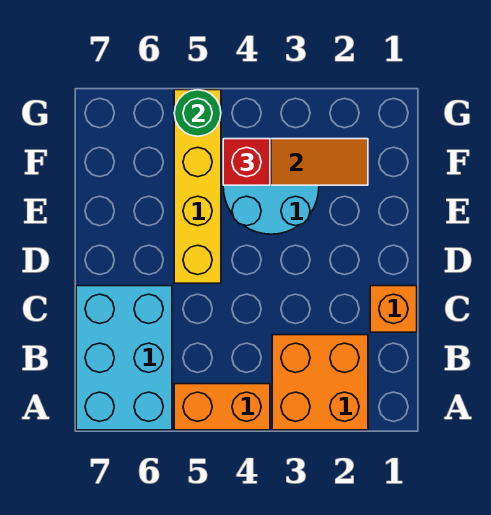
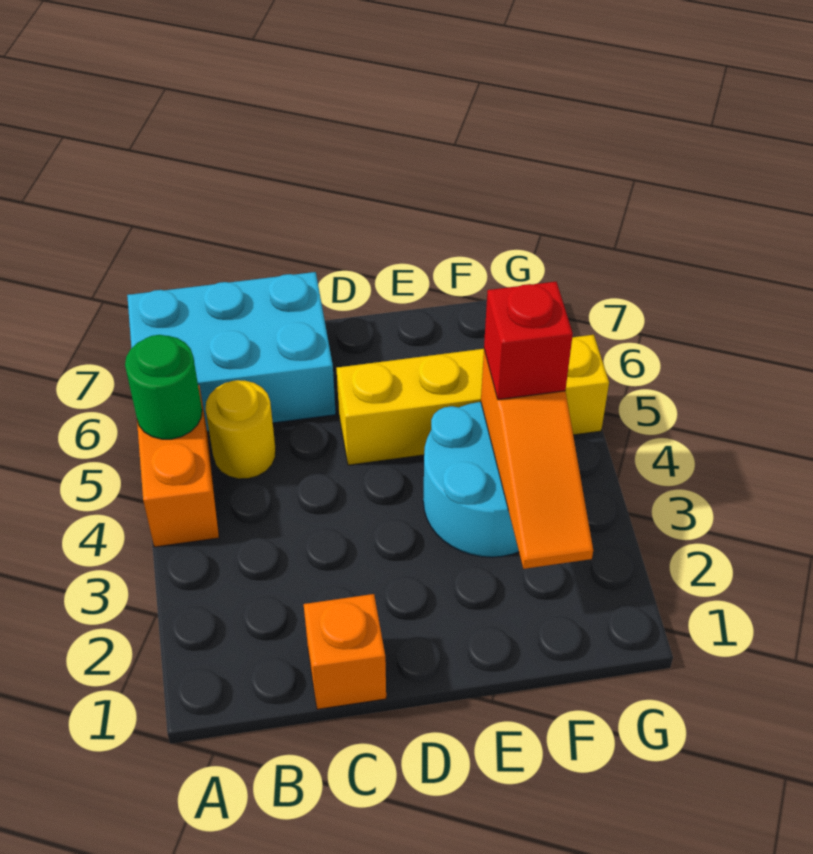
orange 2x2 brick [272,335,368,430] -> none
none -> yellow 1x1 round brick [206,380,276,479]
green 1x1 round brick [174,90,221,136] -> green 1x1 round brick moved to [125,335,202,439]

